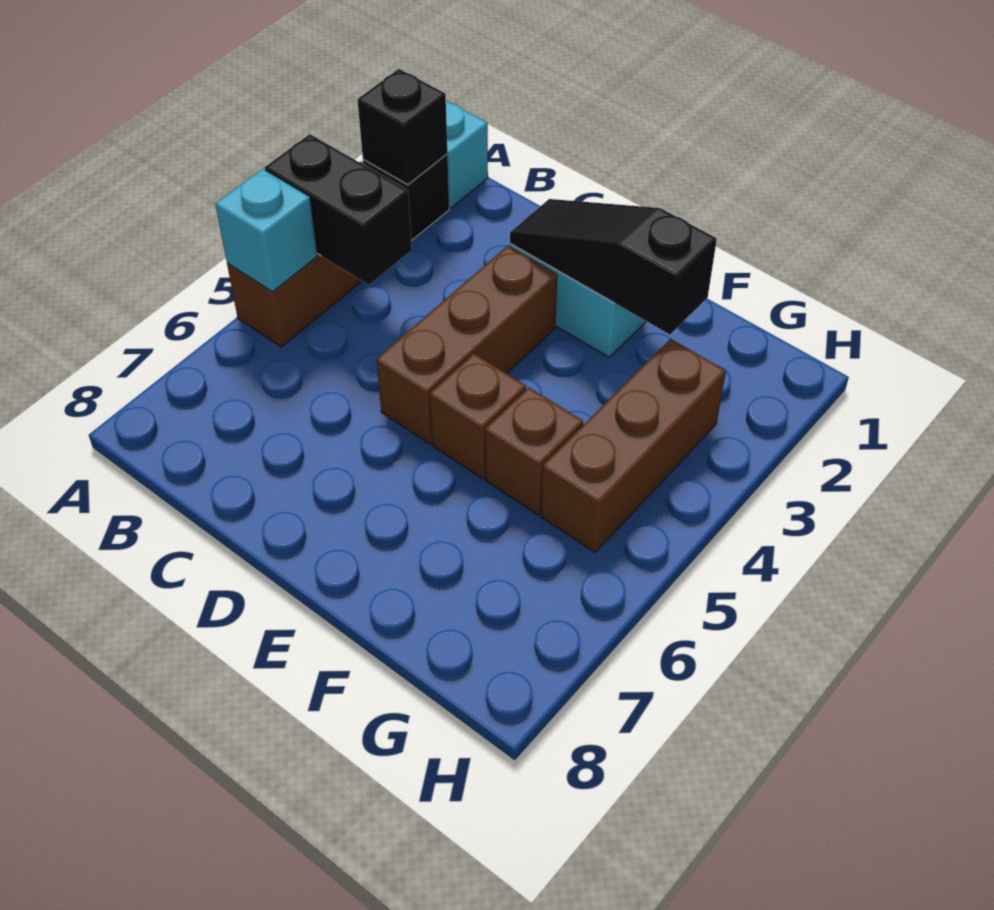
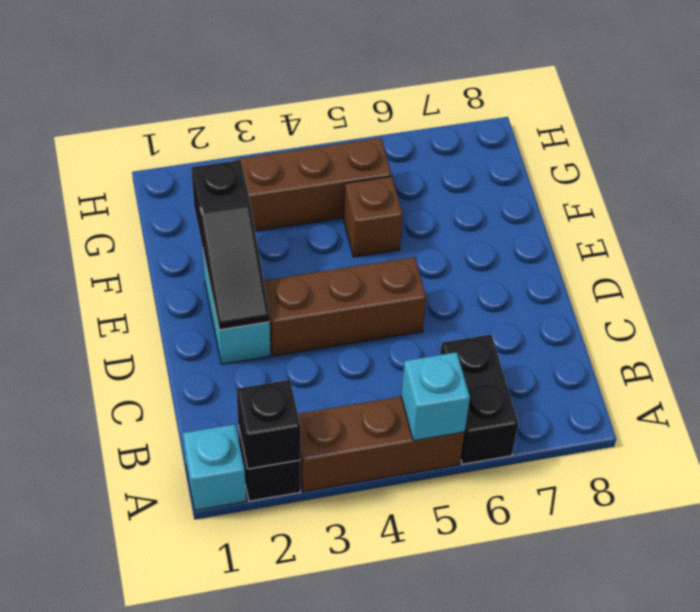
black 1x2 brick [265,134,412,285] -> black 1x2 brick moved to [440,334,518,464]
brown 1x1 brick [430,354,526,479] -> none

